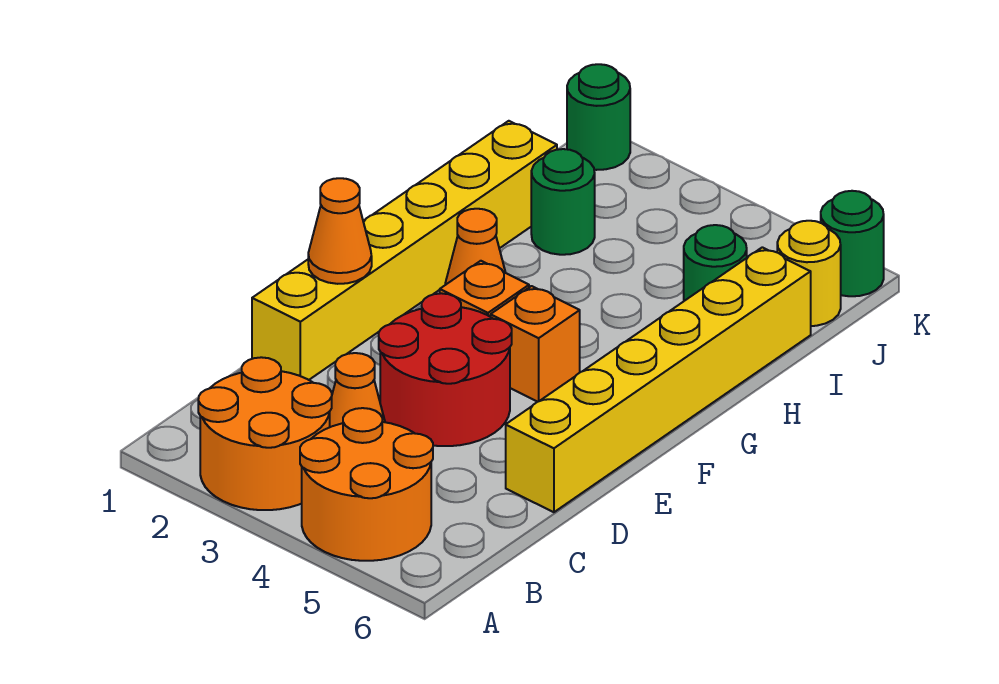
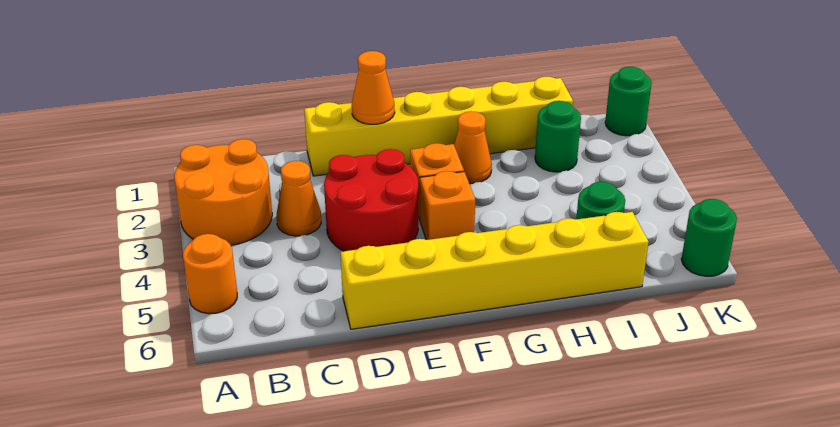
orange 2x2 round brick [300,408,433,561] -> orange 1x1 round brick [183,234,237,314]
yellow 1x1 round brick [777,221,841,326] -> none

